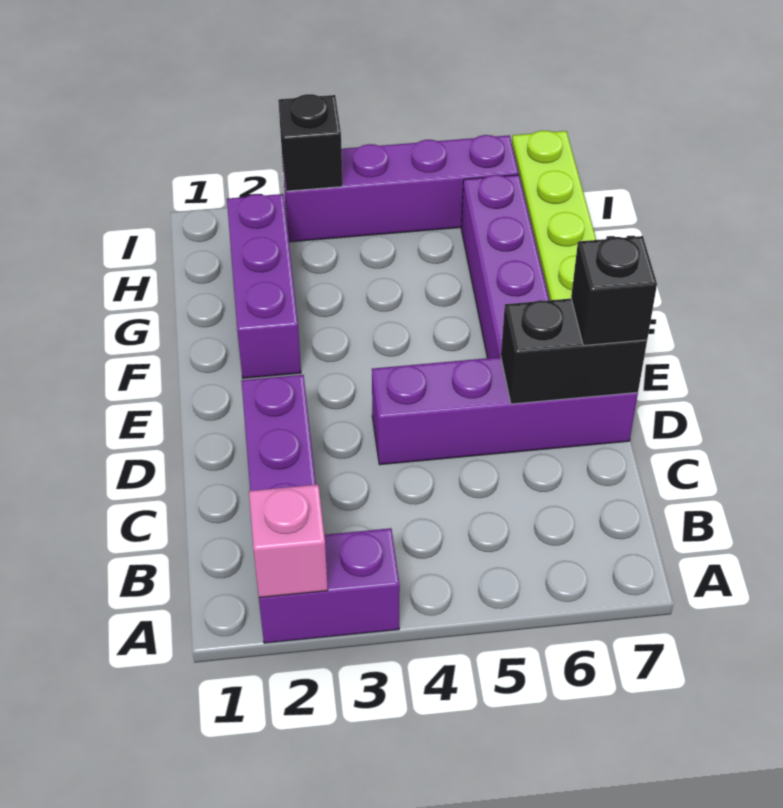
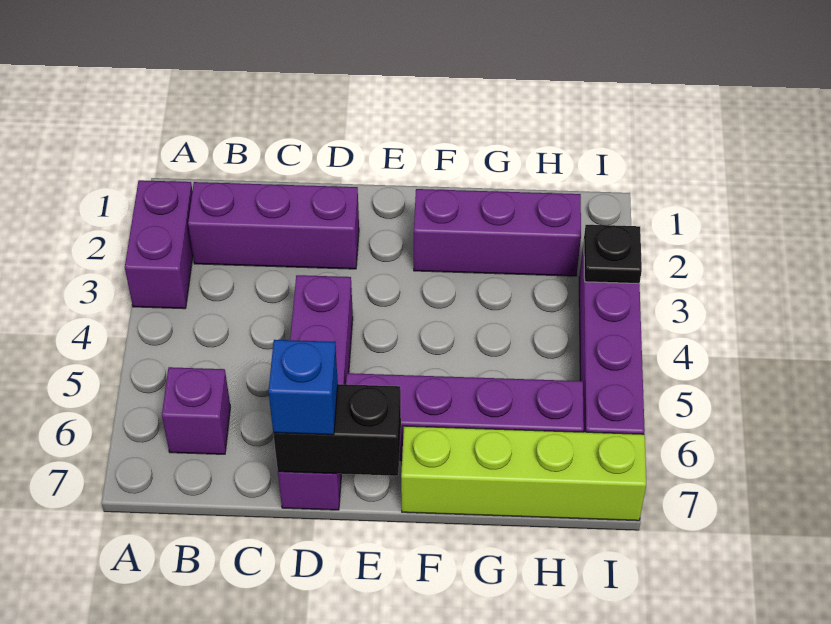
pink 1x1 brick [249,485,328,598] -> none
none -> purple 1x1 brick [162,367,230,454]
black 1x2 brick [501,299,647,404] -> black 1x2 brick turned to [273,384,401,476]
black 1x1 brick [571,236,657,346] -> blue 1x1 brick [269,340,338,435]
black 1x1 brick [278,94,343,192] -> black 1x1 plate [584,225,642,284]

